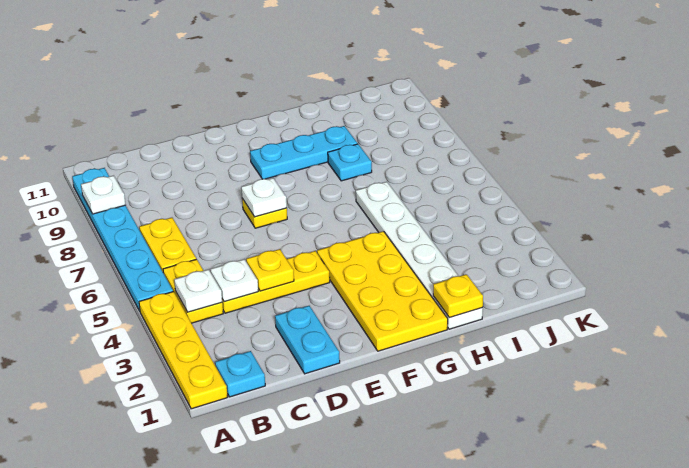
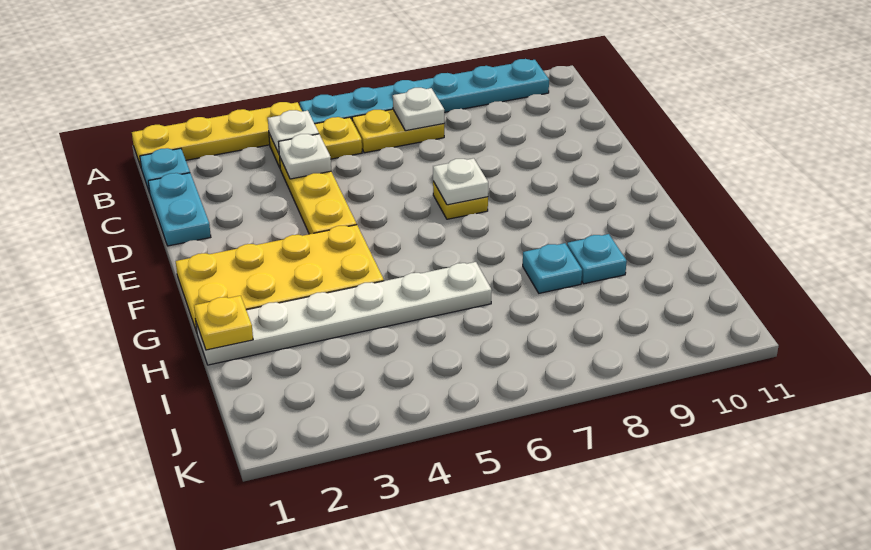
white 1x1 plate [81,176,126,214] -> white 1x1 plate moved to [393,88,444,131]
cyan 1x2 plate [275,306,340,374] -> cyan 1x2 plate turned to [148,173,211,246]
yellow 1x1 plate [246,249,294,291] -> none
cyan 1x3 plate [250,126,358,179] -> cyan 1x1 plate [567,234,627,284]

